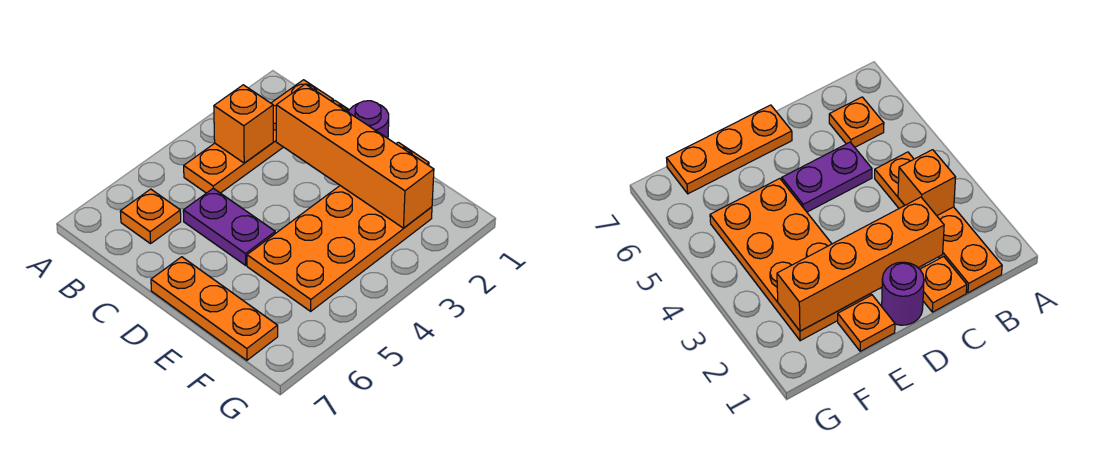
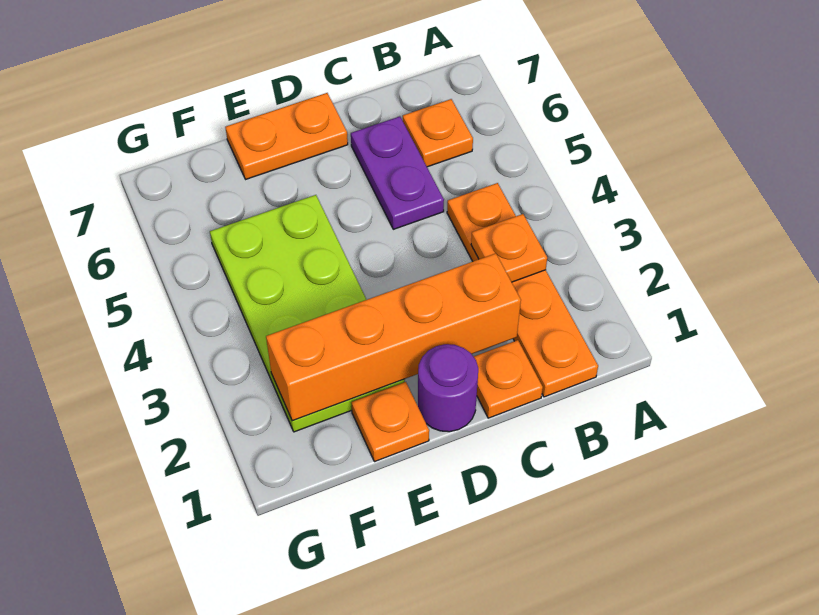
orange 1x1 brick [214,85,273,163] -> orange 1x1 plate [471,214,547,282]
purple 1x2 plate [183,188,275,265] -> purple 1x2 plate turned to [351,116,444,229]
orange 1x3 plate [151,257,278,360] -> orange 1x2 plate [225,93,348,179]
orange 2x4 plate [247,186,432,311] -> lime 2x4 plate [210,195,405,432]

